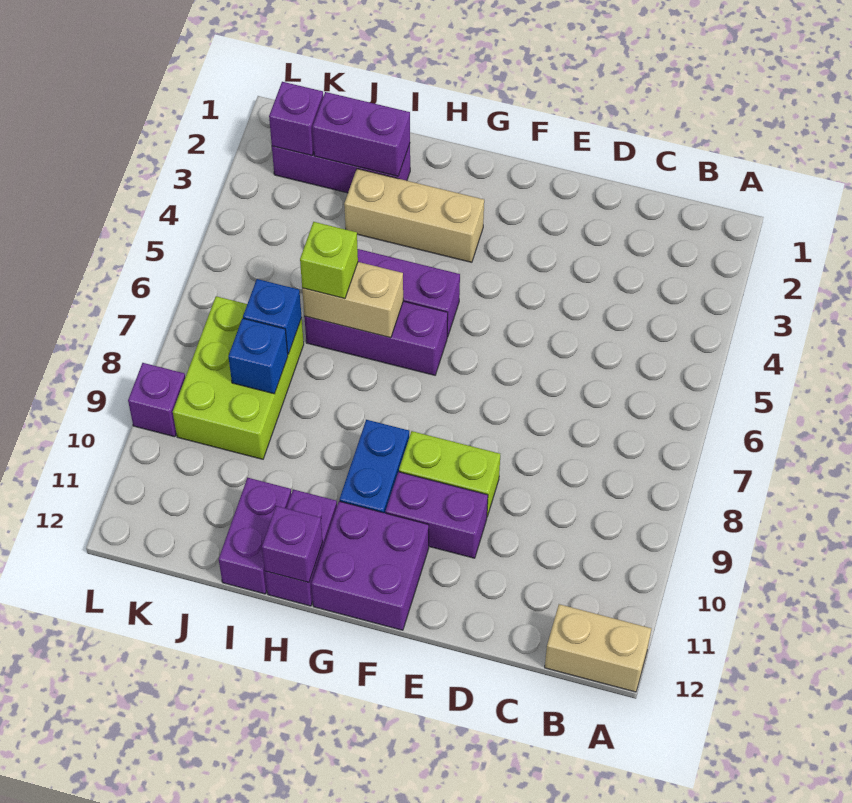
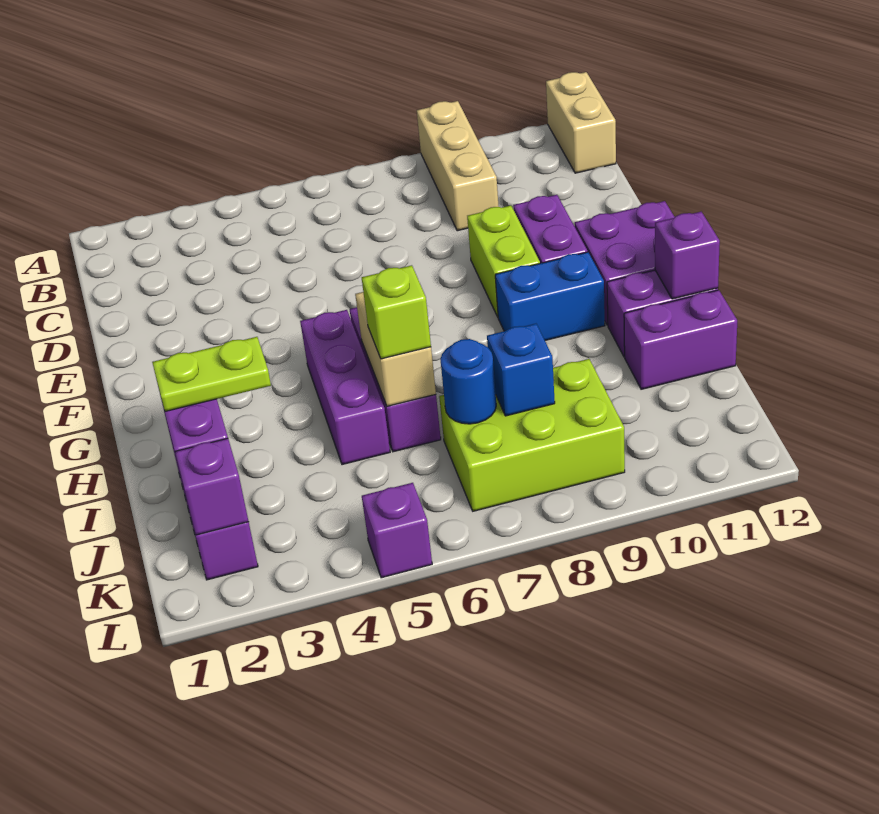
tan 1x3 brick [344,169,484,262] -> tan 1x3 brick moved to [417,101,499,231]
none -> lime 1x2 plate [152,337,271,411]
blue 1x1 brick [243,279,302,354] -> blue 1x1 round brick [440,339,496,424]
purple 1x1 brick [128,363,185,437] -> purple 1x1 brick moved to [362,483,432,578]

